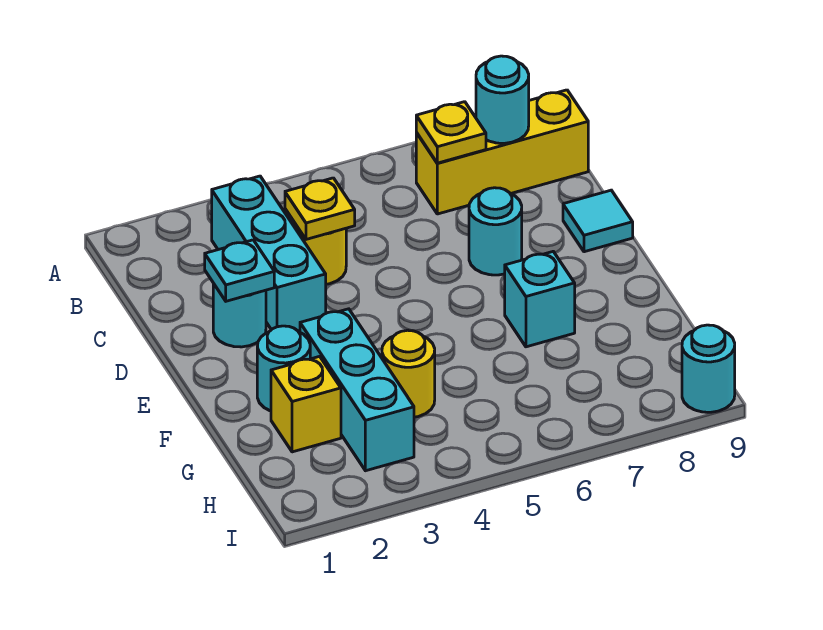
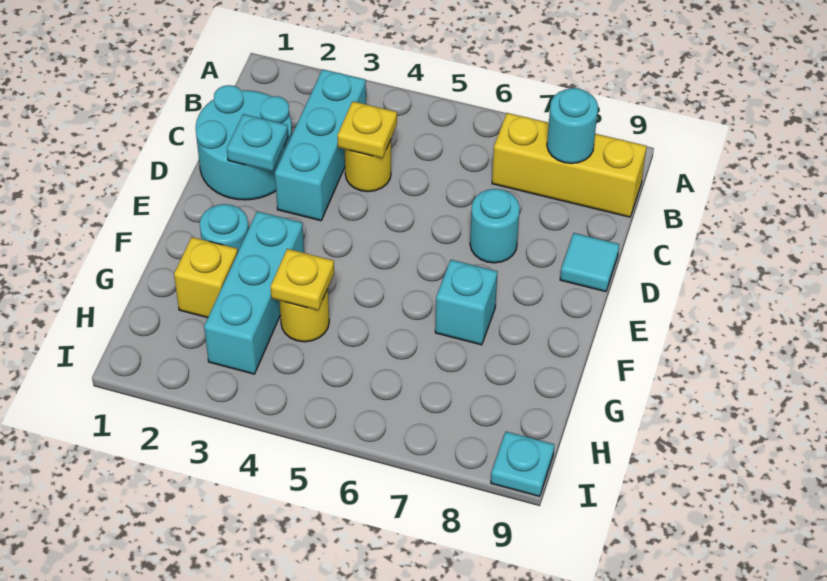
yellow 1x1 plate [416,102,486,163] -> yellow 1x1 plate moved to [270,249,334,310]
cyan 1x1 round brick [213,283,266,347] -> cyan 2x2 round brick [196,85,292,200]
cyan 1x1 round brick [682,325,735,412] -> cyan 1x1 plate [491,432,554,497]

